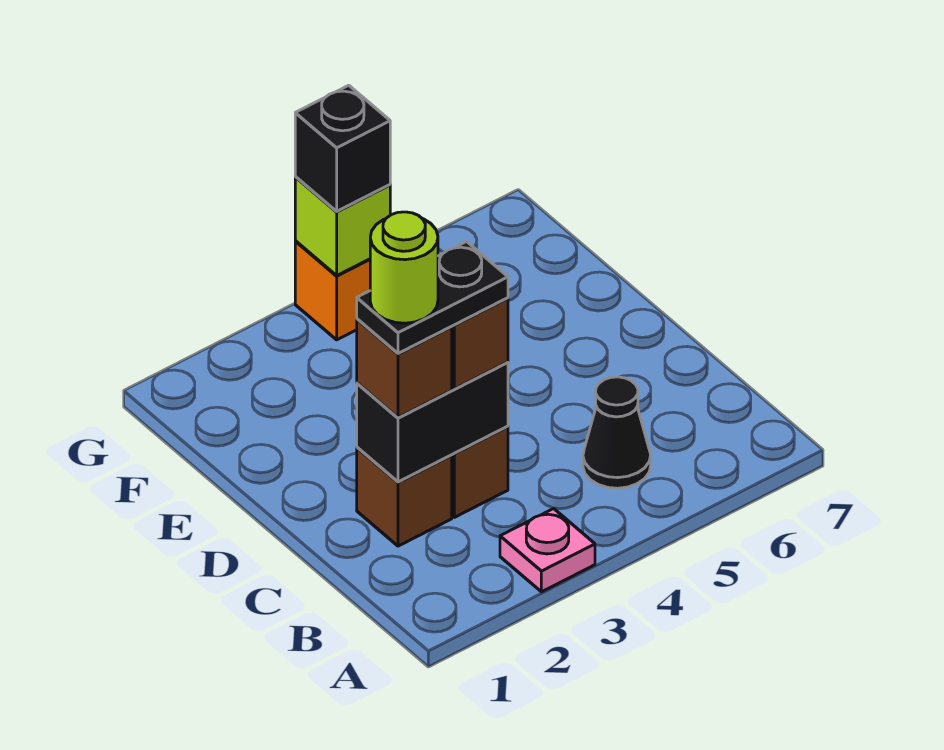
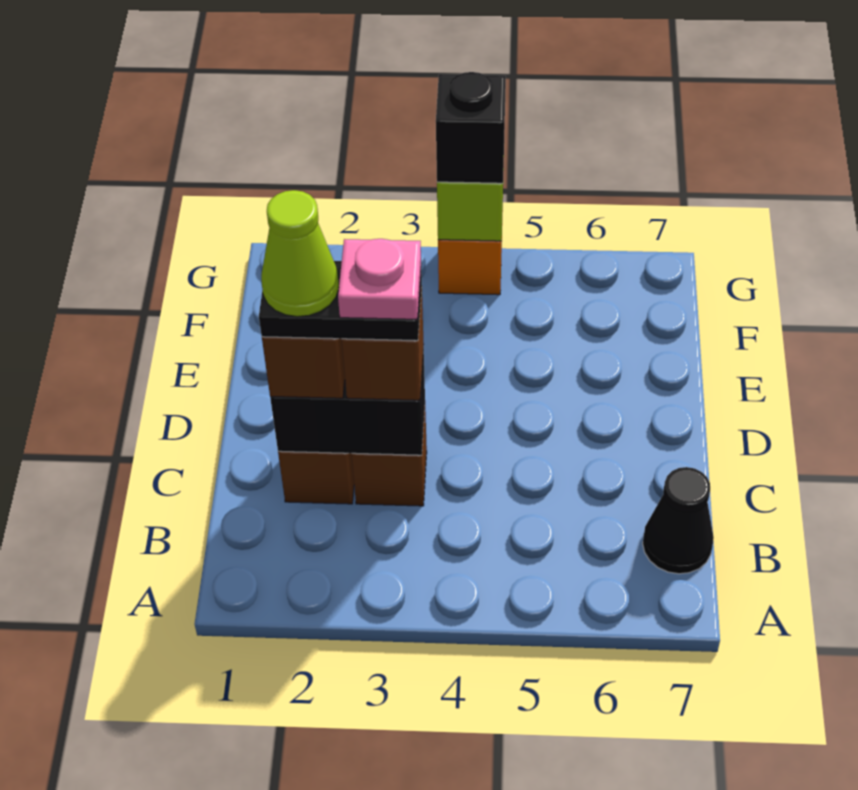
pink 1x1 plate [500,509,595,592] -> pink 1x1 plate moved to [338,239,421,319]
black 1x1 cone [583,377,651,488] -> black 1x1 cone moved to [643,467,714,574]
lime 1x1 round brick [370,212,438,323] -> lime 1x1 cone [261,190,339,317]

